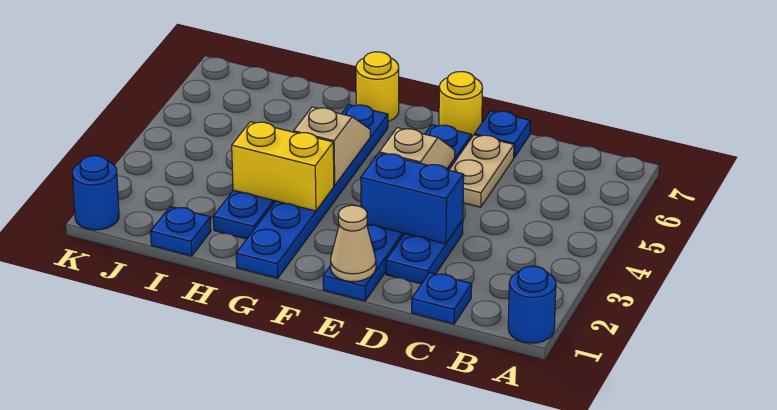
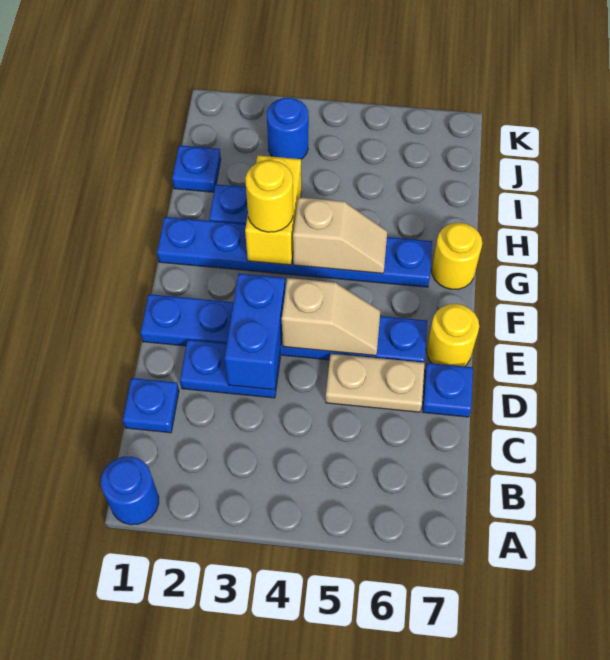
tan 1x1 cone [331,205,376,282] -> none
none -> yellow 1x1 round brick [245,160,293,232]
blue 1x1 round brick [72,156,119,230] -> blue 1x1 round brick moved to [267,98,309,159]

